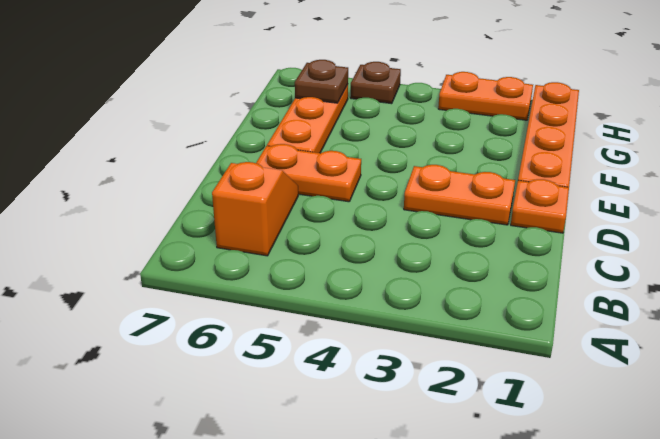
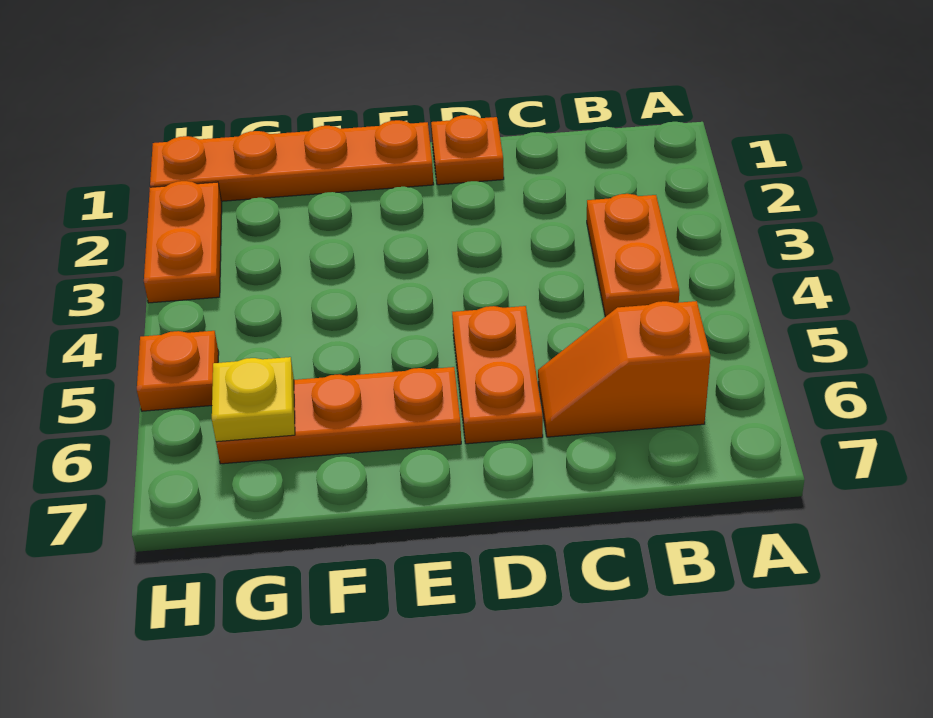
orange 1x2 plate [404,165,515,225] -> orange 1x2 plate moved to [587,194,679,317]
brown 1x1 plate [295,60,348,103] -> yellow 1x1 plate [212,357,295,442]
brown 1x1 plate [350,62,401,104] -> orange 1x1 plate [137,331,219,411]

